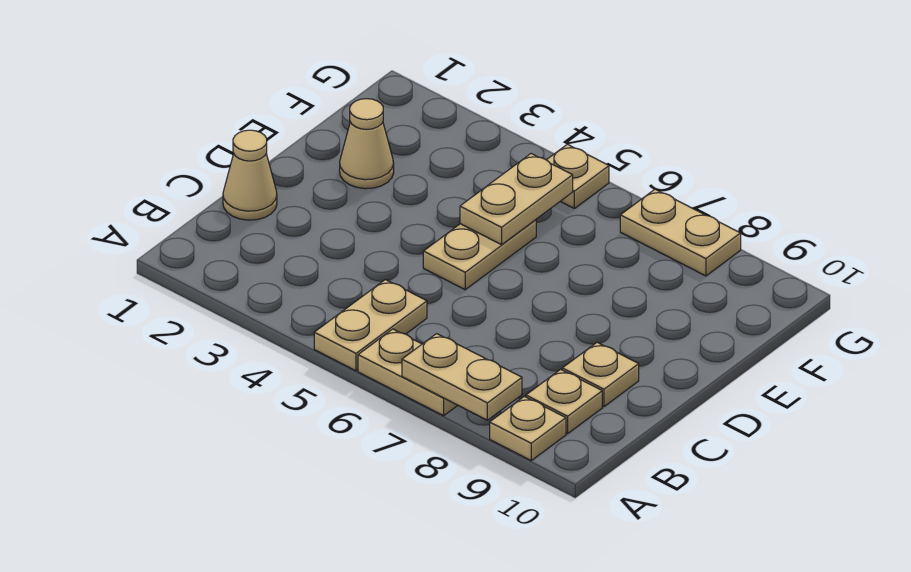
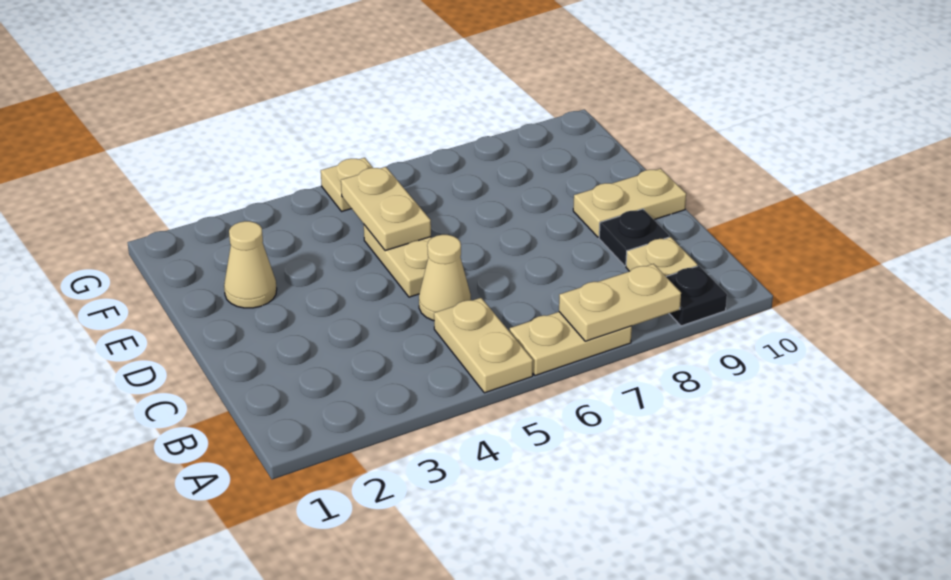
tan 1x1 plate [490,396,566,460] -> black 1x1 plate [666,266,727,326]
tan 1x1 cone [223,130,277,220] -> tan 1x1 cone moved to [419,235,471,321]
tan 1x1 plate [562,342,639,406] -> black 1x1 plate [599,209,669,266]
tan 1x2 plate [620,189,741,276] -> tan 1x2 plate moved to [573,169,686,237]

